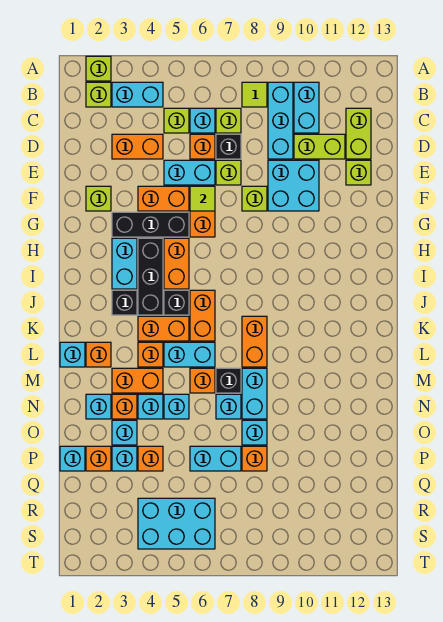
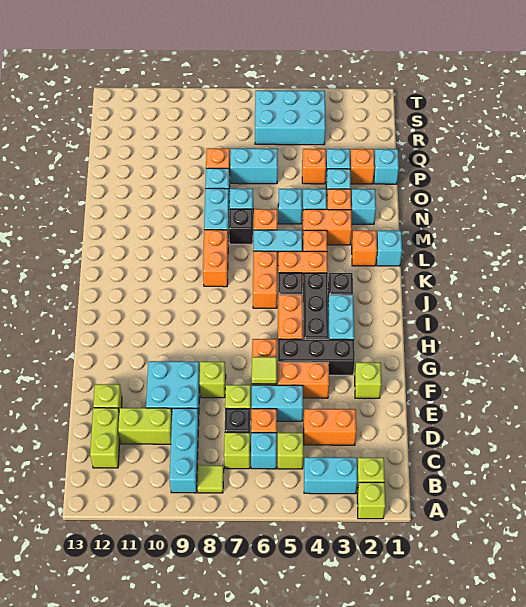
cyan 1x2 brick [294,82,319,133] -> none

